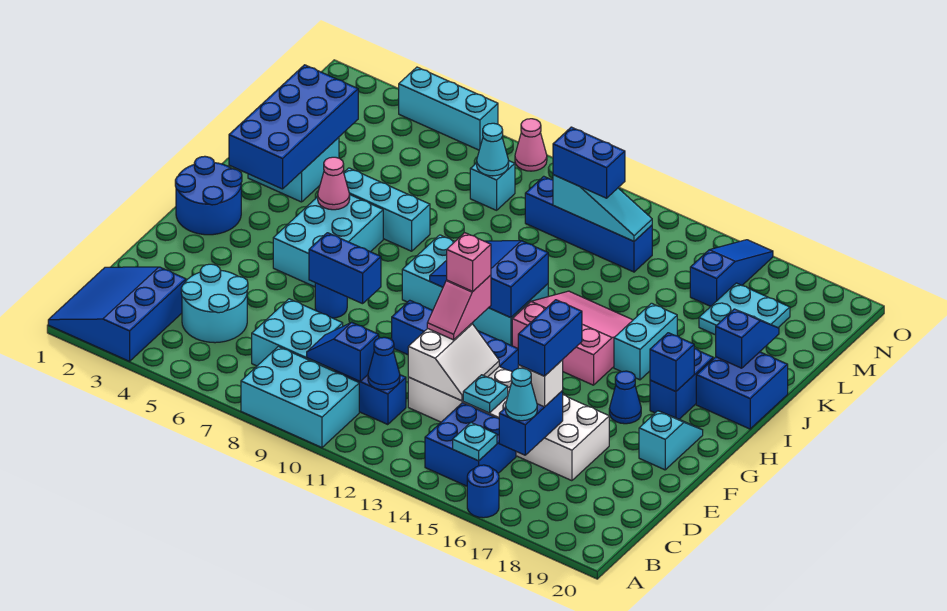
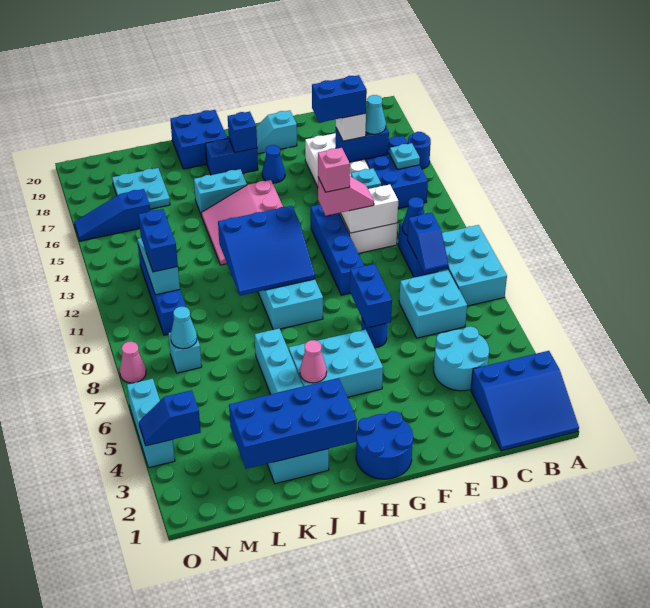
blue 2x2 brick [425,403,516,486] -> blue 2x3 brick [365,136,428,209]
blue 2x3 slope [430,241,548,318] -> blue 3x3 slope [218,206,315,296]
blue 1x2 slope [716,309,779,368] -> blue 1x2 slope moved to [139,390,201,446]

